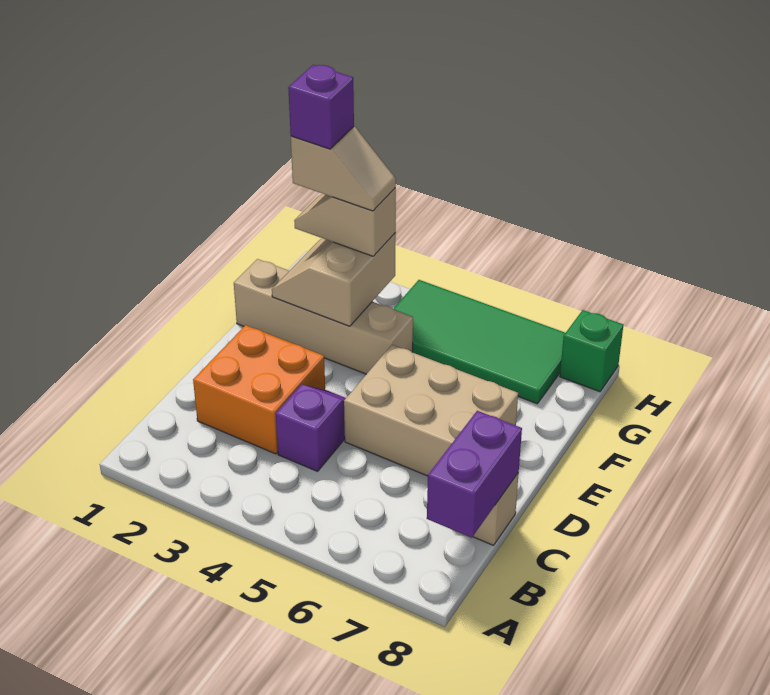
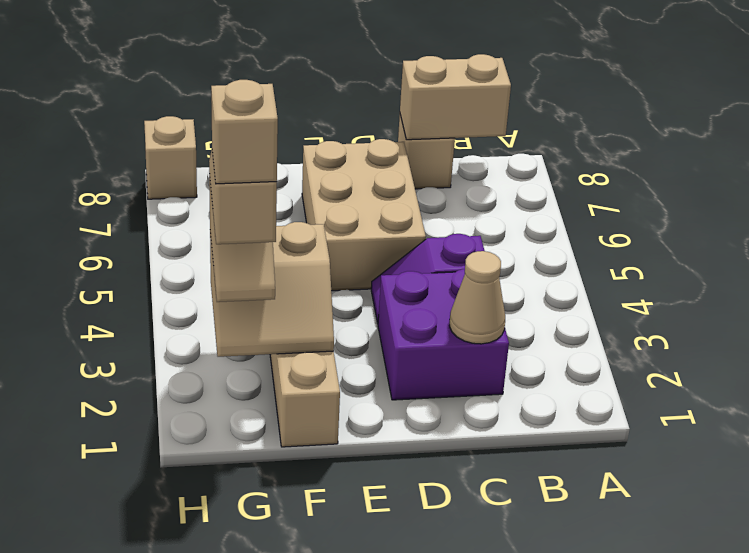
purple 1x2 brick [427,411,522,538] -> tan 1x2 brick [400,54,511,140]
orange 2x2 brick [193,325,325,454] -> purple 2x2 brick [378,269,509,400]
none -> tan 1x1 cone [450,251,505,344]
purple 1x1 brick [288,65,354,149] -> tan 1x1 brick [211,80,278,184]
green 2x4 tile [394,280,565,404] -> none
green 1x1 brick [560,310,623,392] -> tan 1x1 brick [144,116,197,199]

